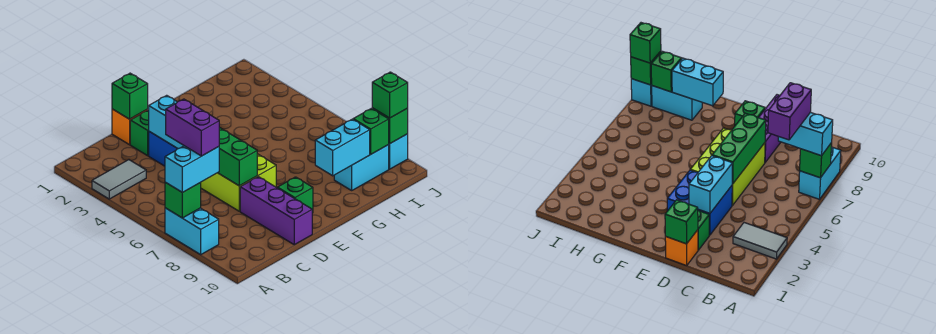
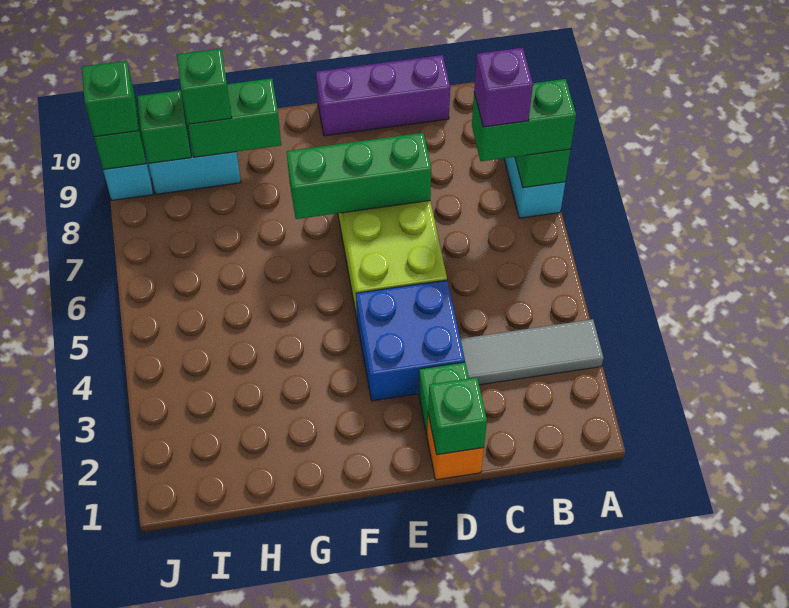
grey 1x2 tile [92,160,146,199] -> grey 1x3 tile [460,319,604,385]
cyan 1x2 brick [165,146,219,193] -> green 1x2 brick [472,79,576,161]
purple 1x2 brick [166,99,219,156] -> purple 1x1 brick [474,48,533,127]
cyan 1x2 brick [149,95,184,149] -> none
green 1x3 brick [218,127,257,186] -> green 1x3 brick turned to [287,133,431,219]
purple 1x3 brick [240,177,312,245] -> purple 1x3 brick turned to [316,55,450,136]
green 1x1 brick [277,177,313,213] -> green 1x1 brick moved to [177,49,232,124]
cyan 1x2 brick [315,119,370,176] -> green 1x2 brick [188,78,281,157]

